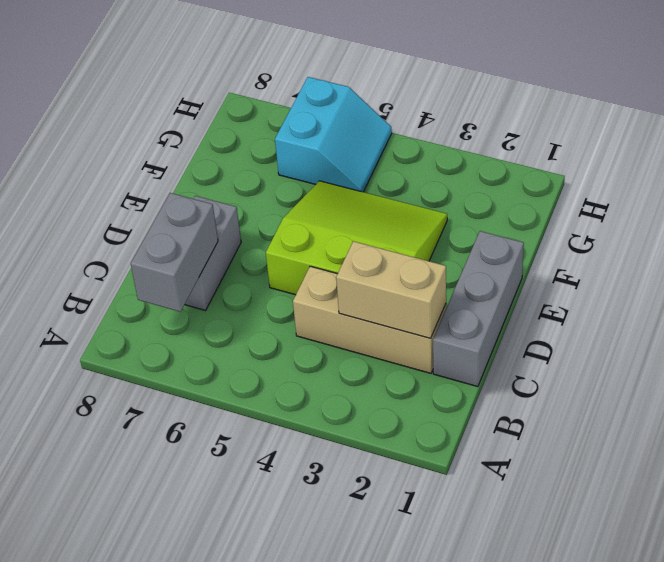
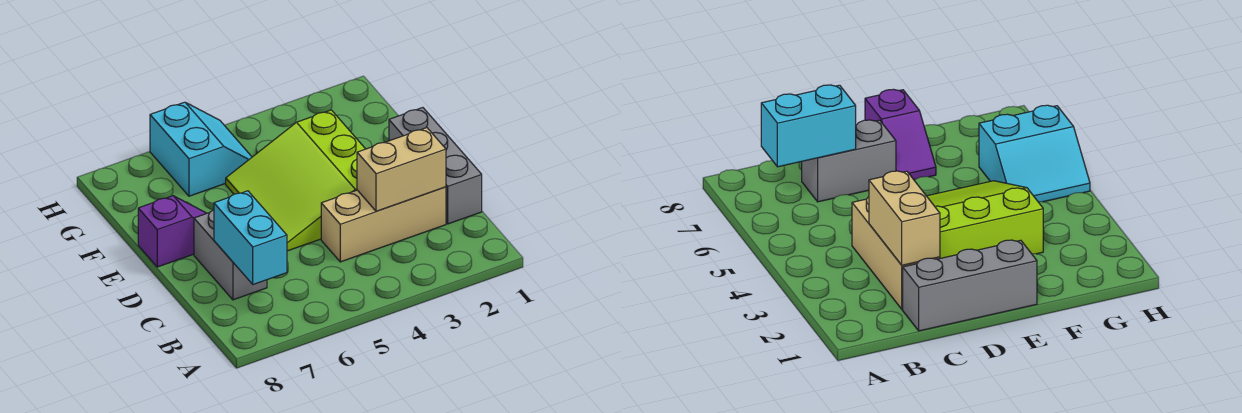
grey 1x2 brick [131,193,218,312] -> cyan 1x2 brick [214,191,287,284]
lime 3x3 slope [266,181,447,295] -> lime 3x3 slope turned to [226,110,365,251]
none -> purple 1x2 slope [138,196,207,267]

